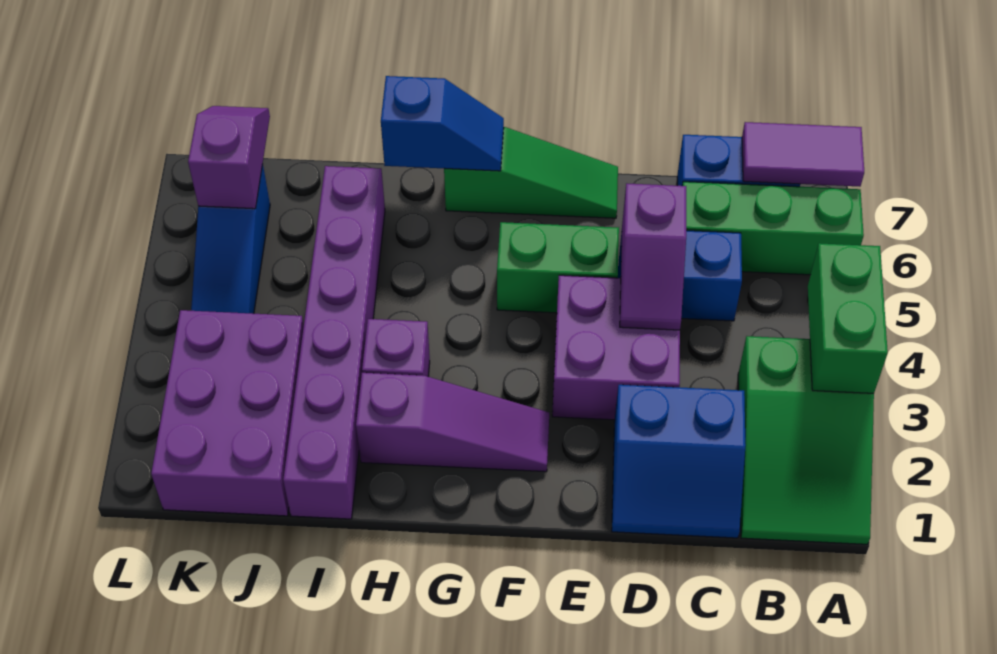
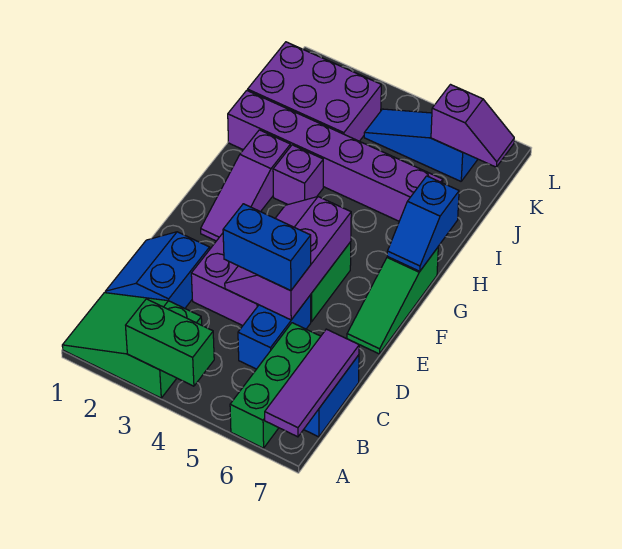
purple 1x2 tile [742,122,864,187] -> purple 1x3 tile [265,329,359,437]
purple 1x2 slope [620,183,686,330] -> purple 2x3 slope [225,197,351,320]
none -> blue 1x2 brick [223,204,311,291]

